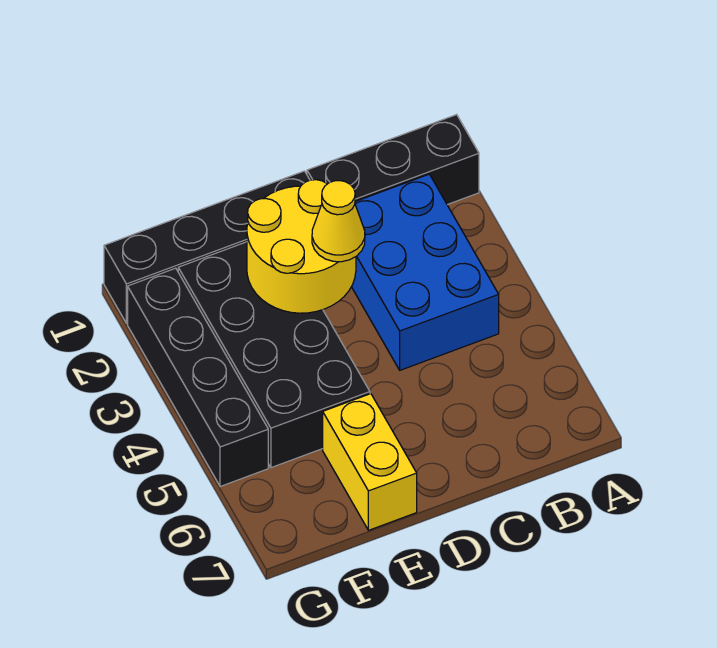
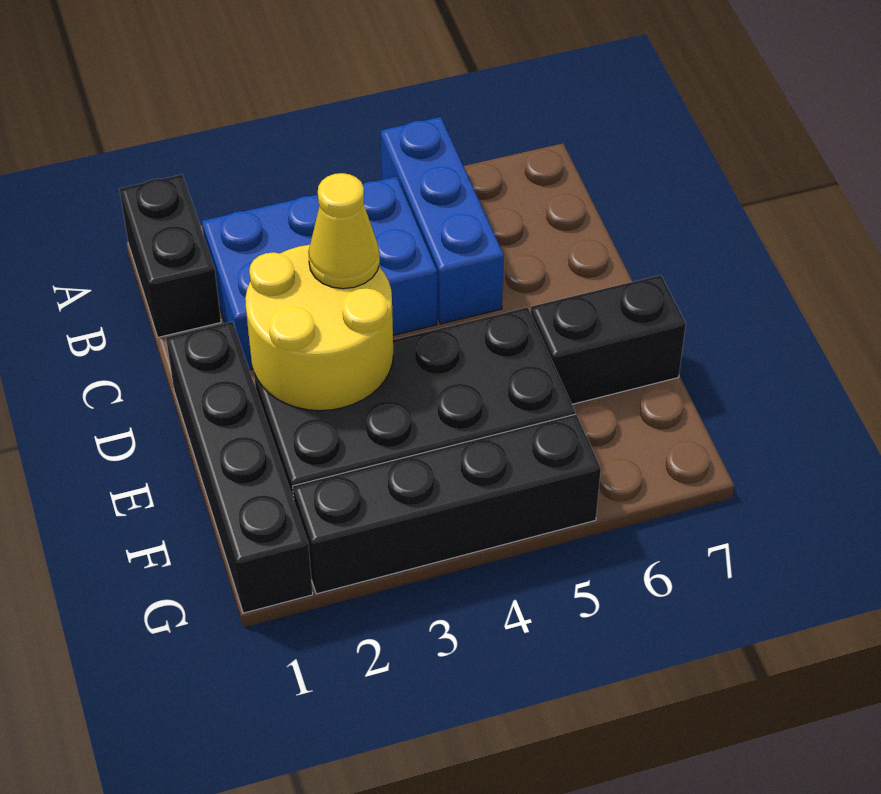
black 1x3 brick [307,115,479,205] -> black 1x2 brick [120,175,221,337]
none -> blue 1x3 brick [381,117,504,324]
yellow 1x2 brick [323,394,417,530] -> black 1x2 brick [531,275,686,404]

